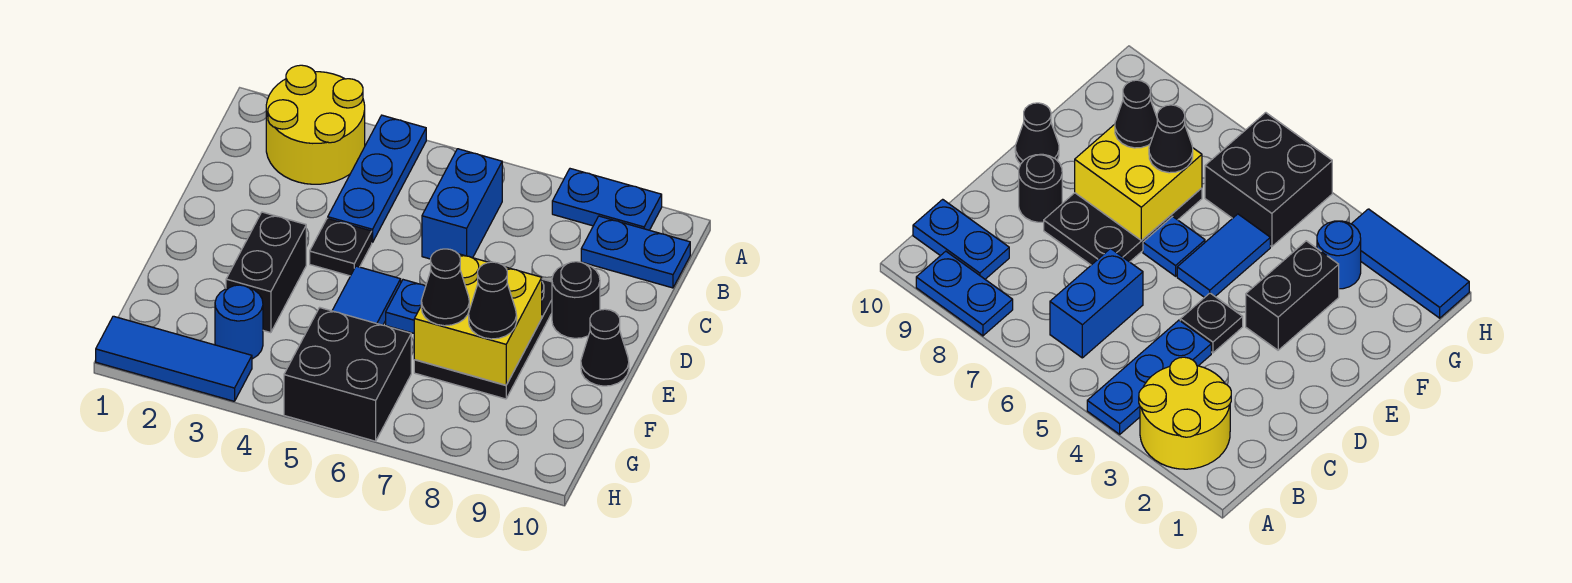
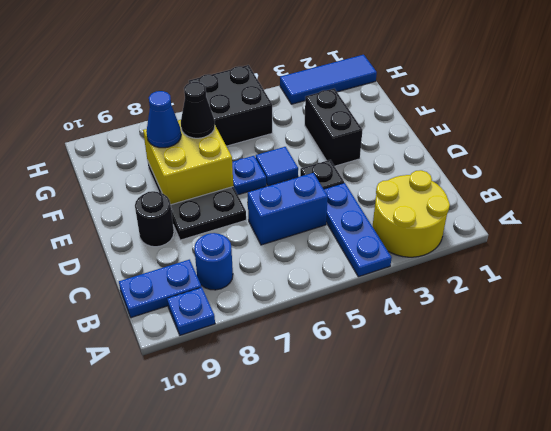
blue 1x2 plate [552,169,662,230] -> blue 1x1 plate [167,287,215,335]
blue 1x2 brick [422,149,502,259] -> blue 1x2 brick turned to [248,173,328,245]
blue 1x2 tile [332,266,401,325] -> blue 1x1 tile [256,147,298,186]
black 1x1 cone [581,309,629,386] -> none
black 1x1 cone [469,262,517,339] -> blue 1x1 cone [146,91,181,148]
blue 1x1 round brick [215,285,263,359] -> blue 1x1 round brick moved to [194,233,233,290]

